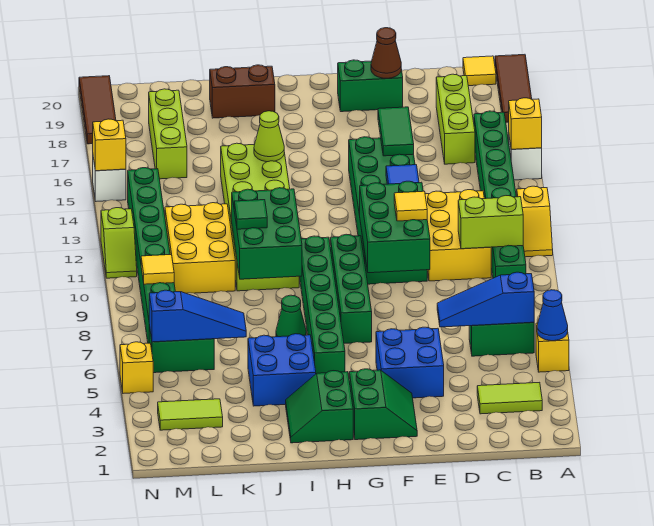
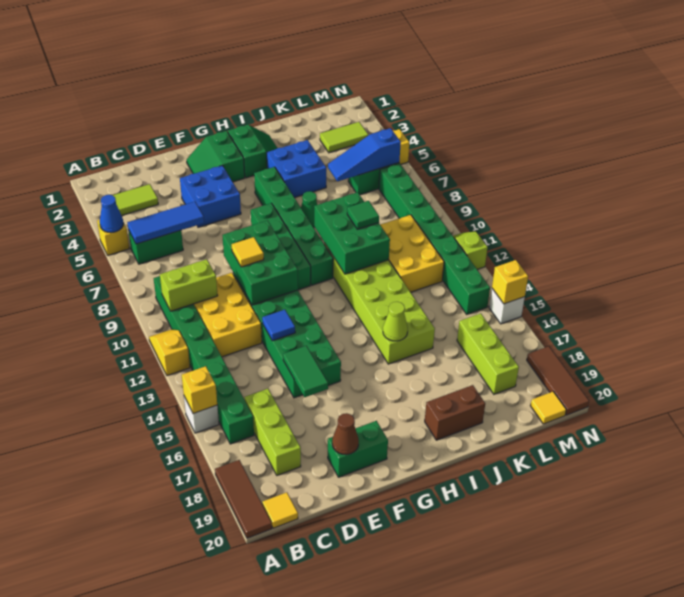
blue 1x3 slope [437,272,534,327] -> blue 1x3 tile [127,202,204,244]
yellow 1x1 tile [141,255,174,284] -> yellow 1x1 tile moved to [530,392,566,424]

